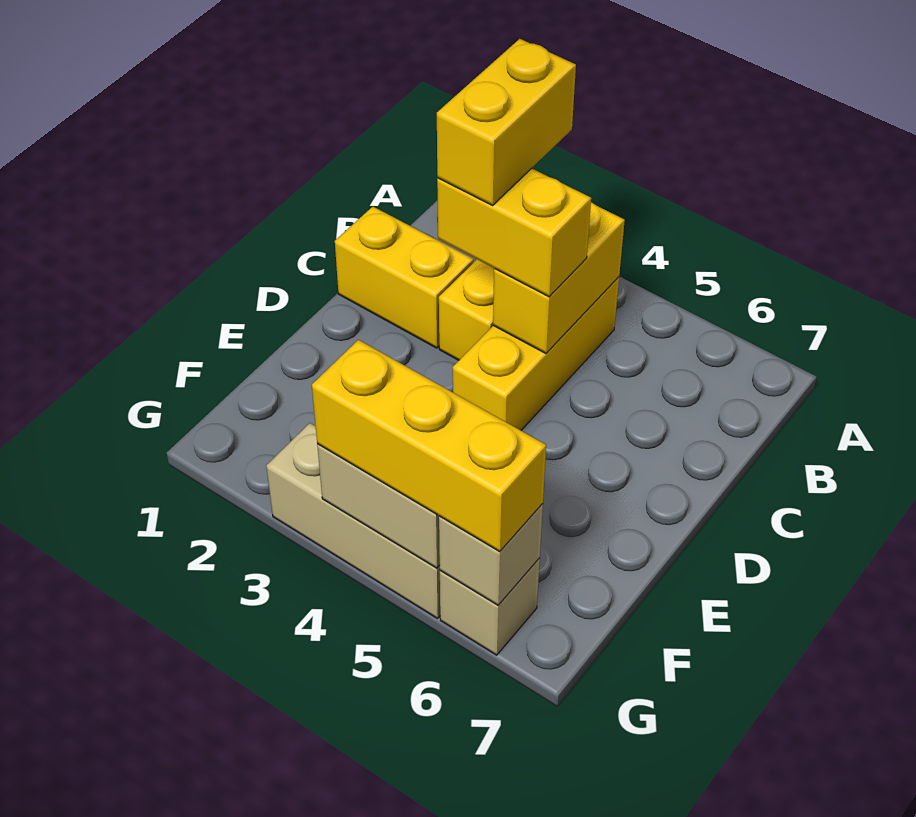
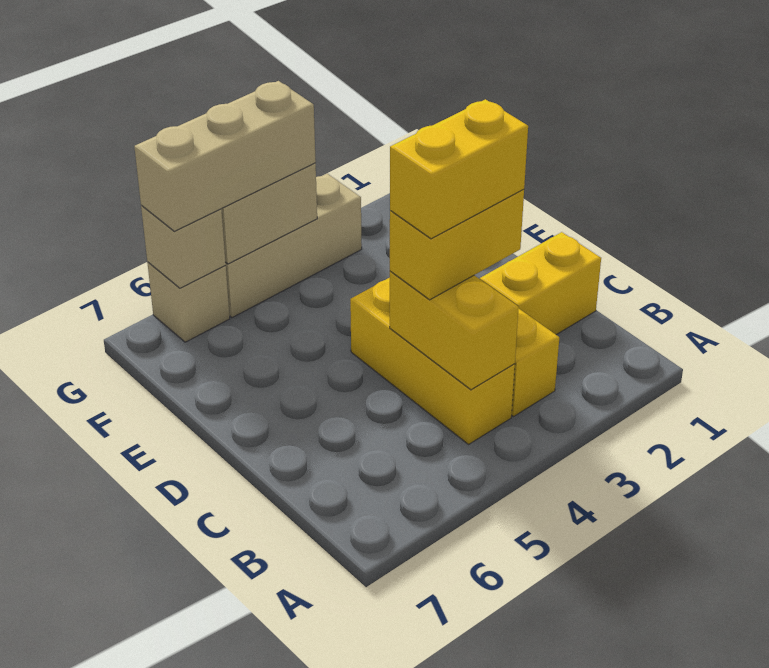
yellow 1x2 brick [437,39,576,205] -> yellow 1x2 brick turned to [390,99,528,239]
yellow 1x3 brick [312,340,546,551] -> tan 1x3 brick [134,81,316,231]

